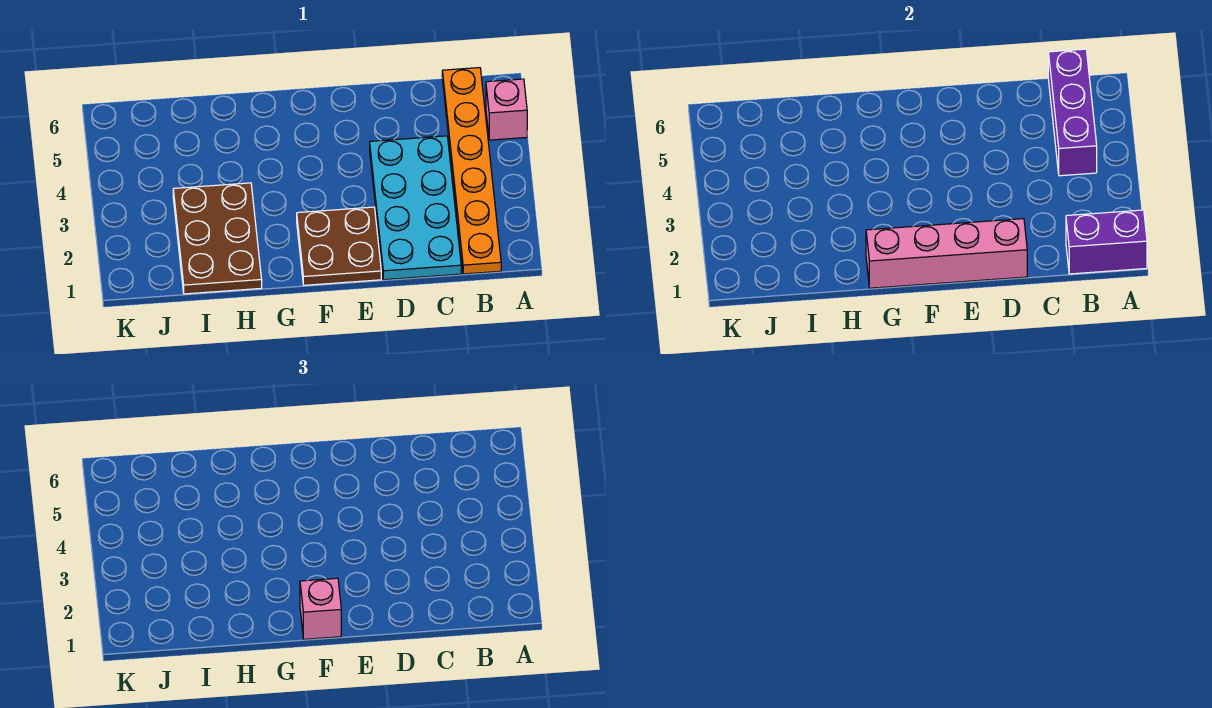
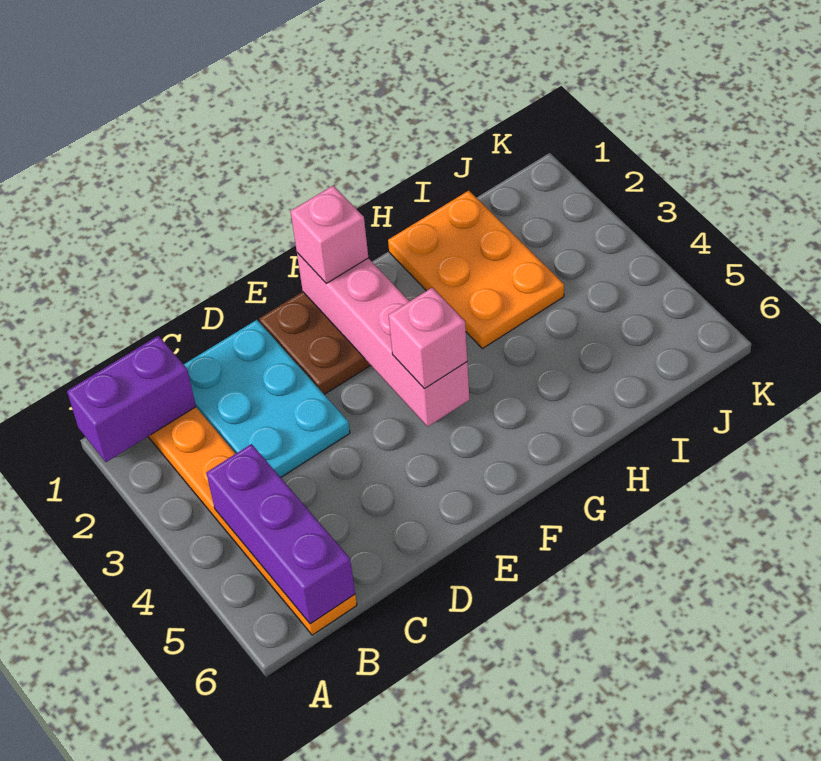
pink 1x1 brick [486,79,527,140] -> pink 1x1 brick moved to [389,288,467,389]
cyan 2x4 plate [370,136,461,280] -> cyan 2x3 plate [184,320,350,477]
pink 1x4 brick [866,219,1027,288] -> pink 1x4 brick turned to [297,253,470,426]
brown 2x3 plate [173,183,262,294] -> orange 2x3 plate [388,191,564,349]

